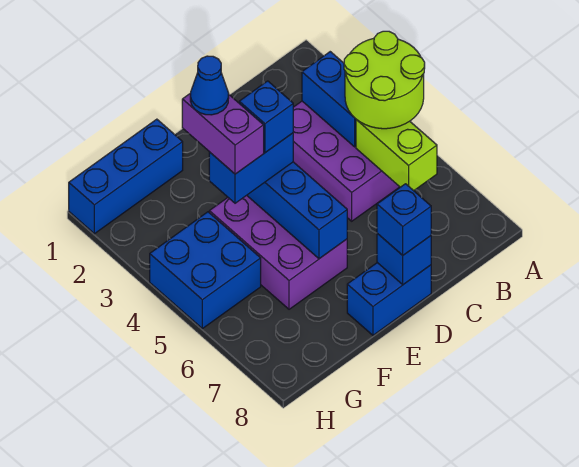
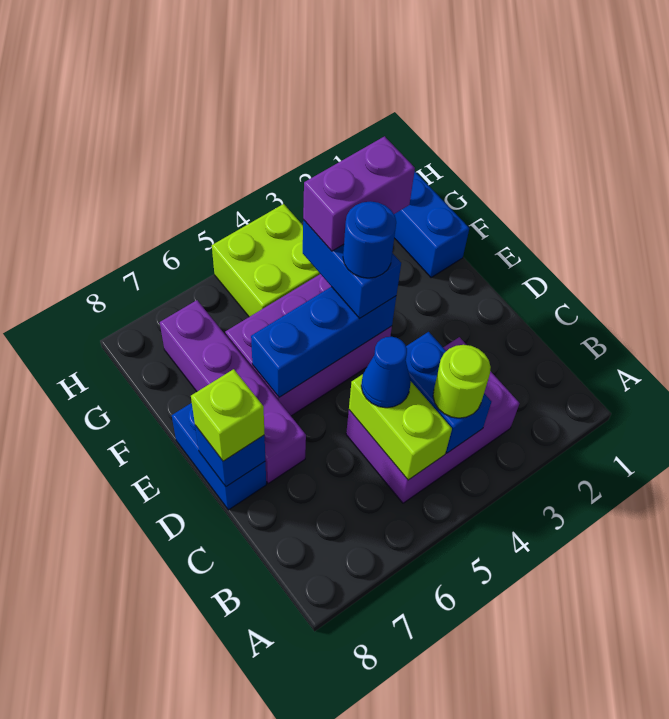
lime 2x2 round brick [344,31,425,129] -> lime 1x1 round brick [433,345,491,418]
blue 1x2 brick [302,52,356,147] -> blue 1x2 brick turned to [406,332,491,453]
lime 1x2 brick [356,119,437,191] -> lime 1x2 brick turned to [349,374,452,480]
none -> purple 1x4 brick [160,300,306,483]
blue 1x1 brick [377,184,431,255] -> lime 1x1 brick [191,369,265,461]
blue 1x1 brick [239,81,293,153] -> blue 1x1 round brick [343,201,396,278]
blue 1x1 cone [190,56,229,115] -> blue 1x1 cone moved to [361,337,411,408]
blue 2x2 brick [150,212,261,329] -> lime 2x2 brick [212,204,320,317]

